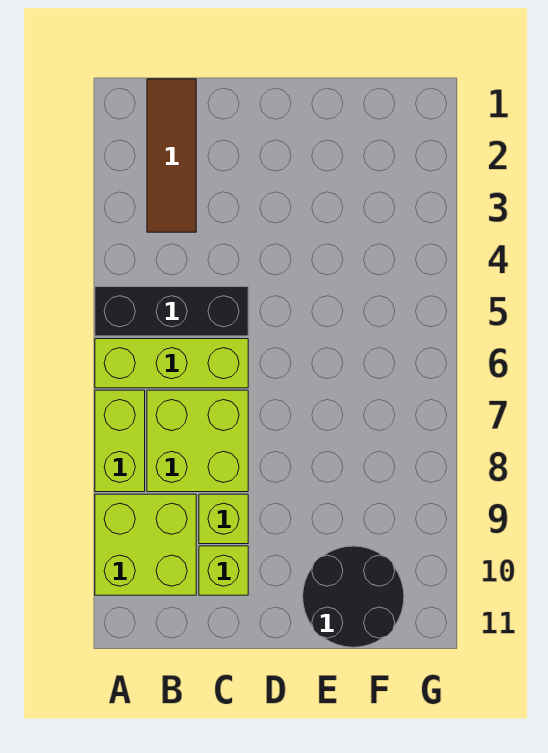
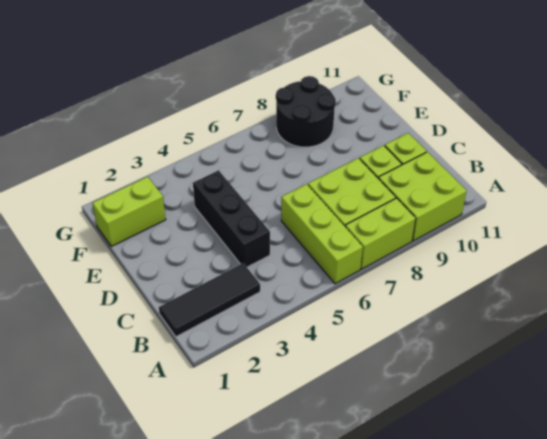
black 1x3 brick [95,287,248,336] -> black 1x3 brick moved to [193,170,270,267]
brown 1x3 tile [147,79,196,232] -> black 1x3 tile [159,263,260,337]
black 2x2 round brick [303,546,404,647] -> black 2x2 round brick moved to [276,76,336,147]
none -> lime 1x2 brick [92,177,166,247]

